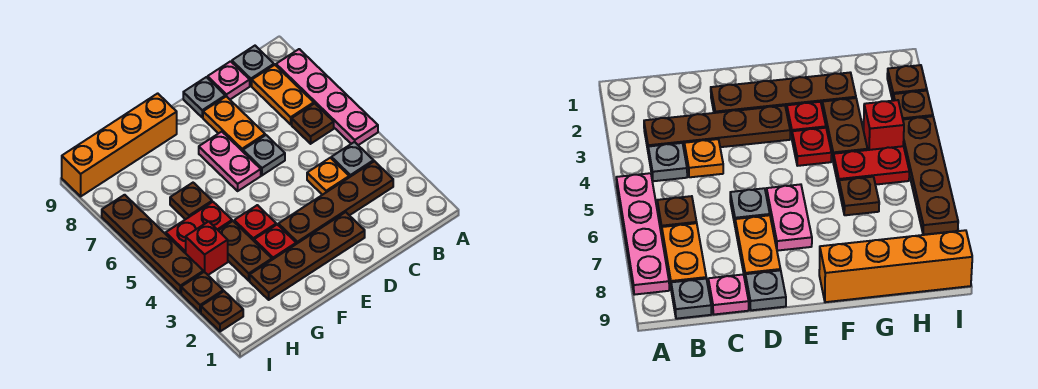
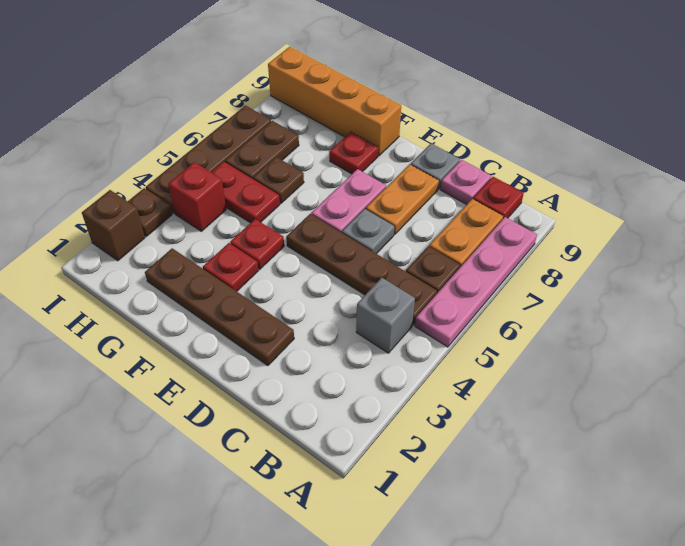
brown 1x4 plate [278,161,393,244] -> brown 1x4 plate moved to [286,214,437,325]
grey 1x1 plate [331,142,374,177] -> grey 1x1 brick [356,278,415,353]
grey 1x1 plate [232,46,274,86] -> red 1x1 plate [473,177,524,219]
orange 1x1 plate [307,158,349,195] -> none
none -> red 1x1 plate [329,132,378,174]
brown 1x2 plate [218,221,272,281] -> brown 1x2 plate moved to [225,121,299,179]
brown 1x1 plate [201,291,243,332] -> brown 1x1 brick [82,190,145,261]

